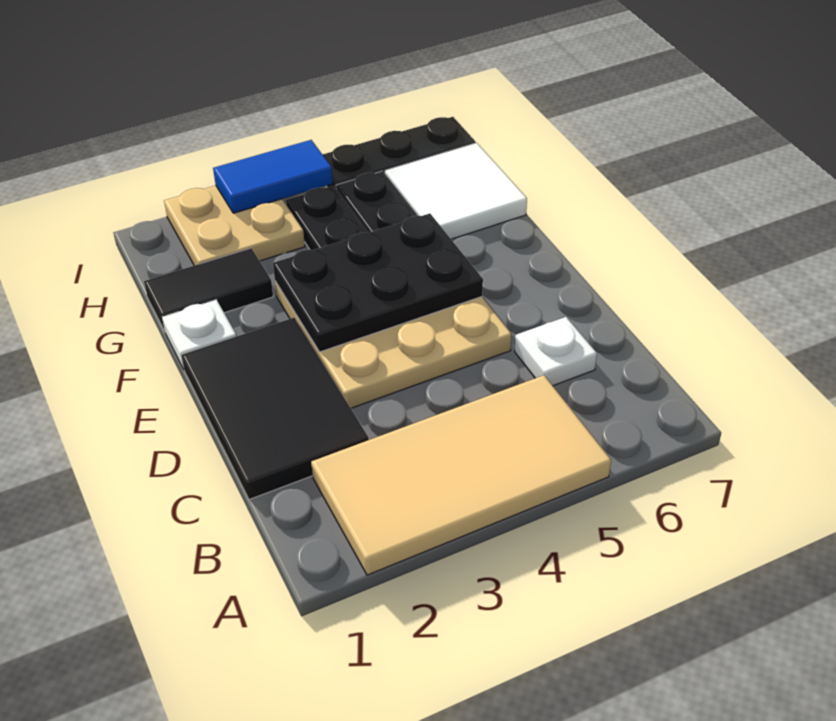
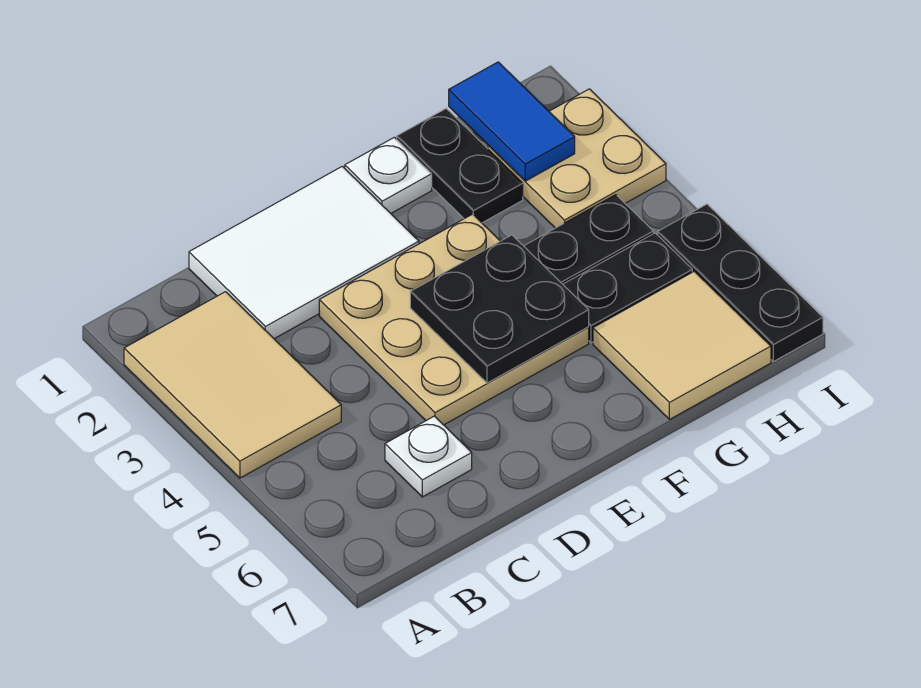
tan 2x4 tile [311,375,611,575] -> tan 2x3 tile [124,292,341,478]
black 2x3 tile [181,318,369,499] -> white 2x3 tile [189,166,419,339]
black 2x3 plate [273,213,483,352] -> black 2x2 plate [410,235,589,383]
black 1x2 tile [144,248,273,332] -> black 1x2 plate [397,109,523,223]
white 2x2 tile [385,143,527,239] -> tan 2x2 tile [593,271,771,419]
blue 1x2 tile [213,140,333,213] -> blue 1x2 tile moved to [449,62,575,181]

